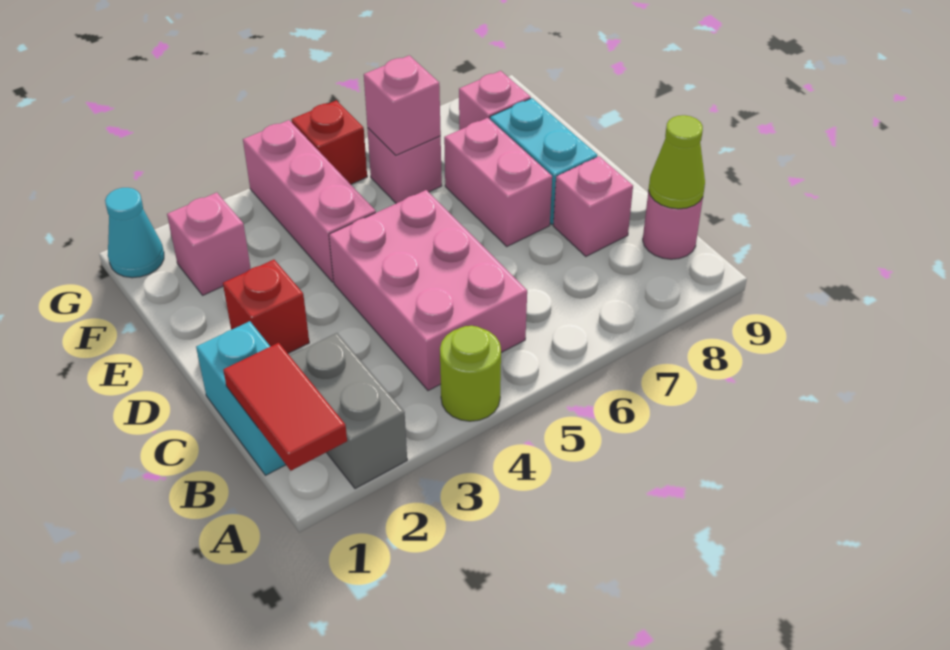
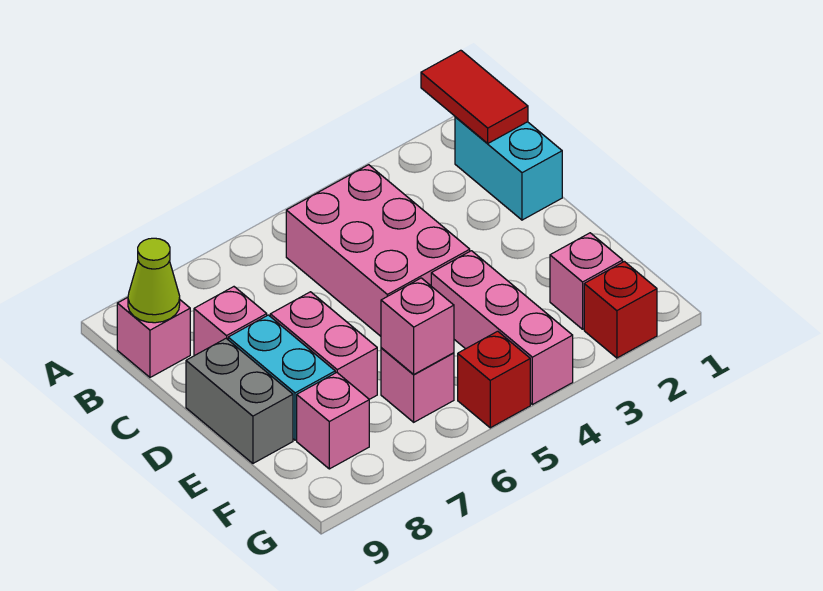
grey 1x2 brick [290,333,407,489] -> grey 1x2 brick moved to [186,338,293,463]
lime 1x1 round brick [440,326,501,421] -> none
pink 1x1 round brick [643,191,703,259] -> pink 1x1 brick [117,297,190,377]
red 1x1 brick [223,260,309,353] -> red 1x1 brick moved to [584,262,657,358]
cyan 1x1 cone [105,188,164,278] -> none

